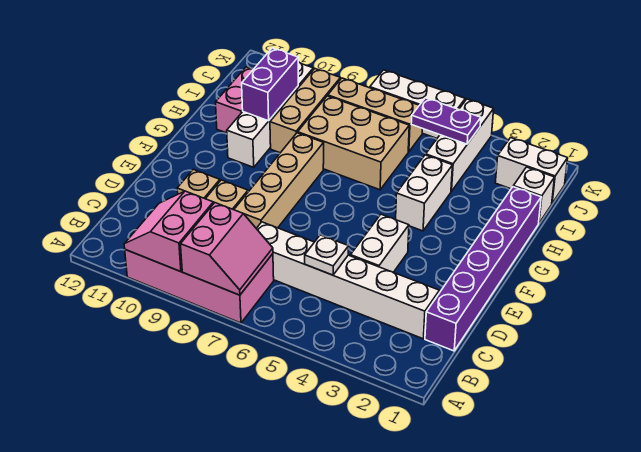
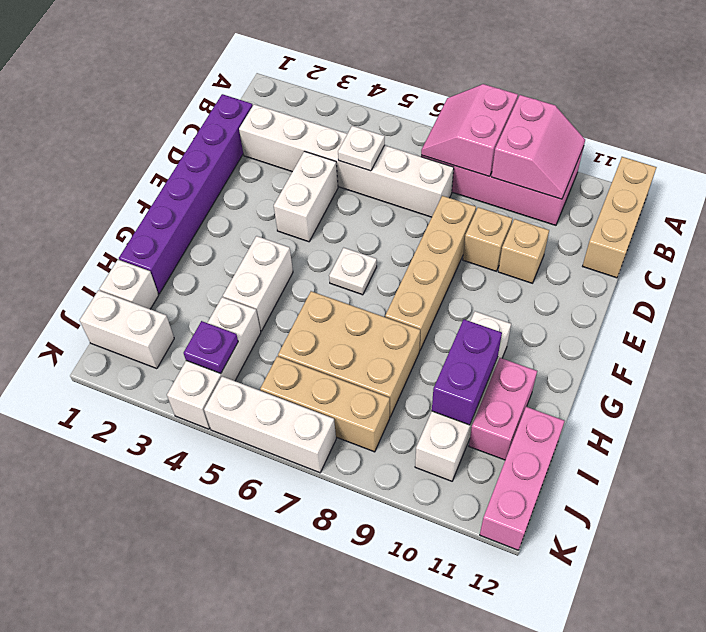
none -> white 1x1 plate [329,248,377,295]
tan 1x3 brick [270,69,340,153] -> tan 1x3 brick moved to [583,157,657,278]
none -> pink 1x3 brick [480,407,565,550]
purple 1x2 plate [411,98,481,144] -> purple 1x1 plate [184,321,238,373]

